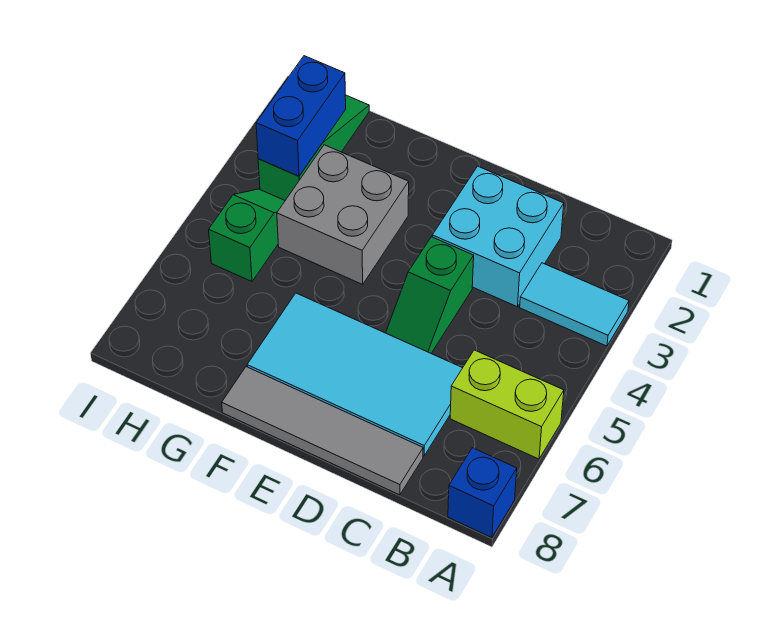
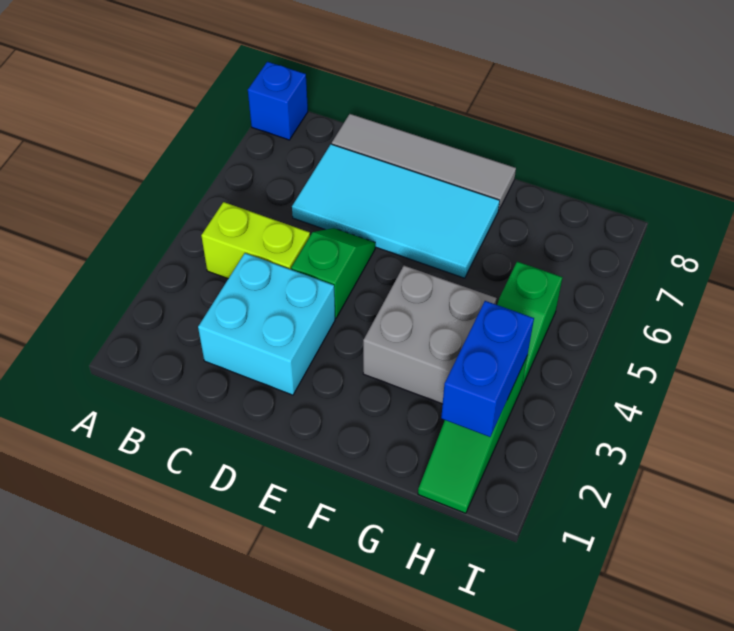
cyan 1x2 tile [520,263,629,346] -> none
lime 1x2 brick [450,350,564,459] -> lime 1x2 brick moved to [201,202,310,279]

